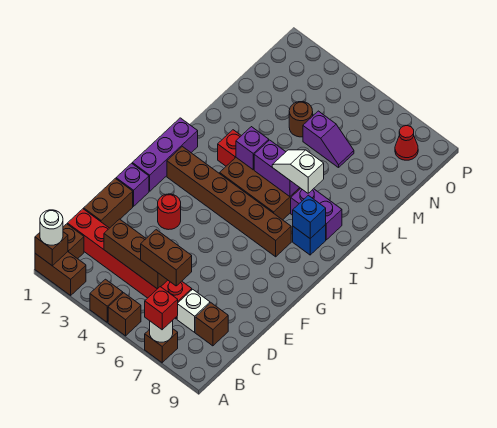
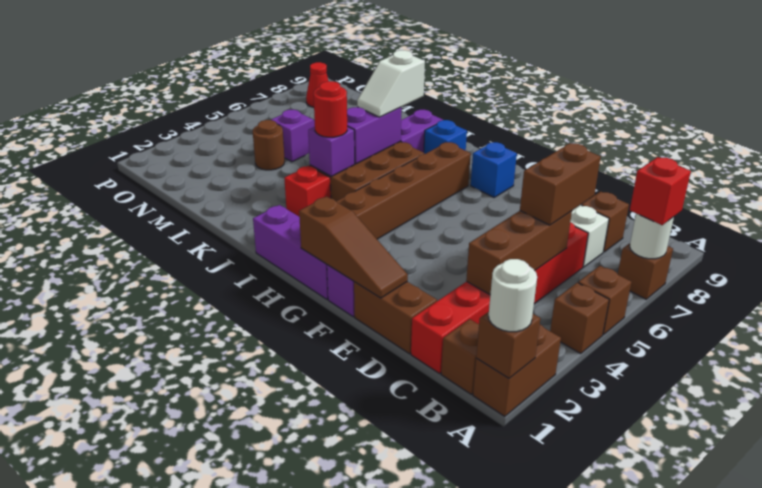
none -> brown 1x3 slope [299,197,408,298]
red 1x1 round brick [158,194,181,230] -> red 1x1 round brick moved to [314,81,347,137]
blue 1x1 brick [293,195,326,239] -> blue 1x1 brick moved to [471,142,517,197]

